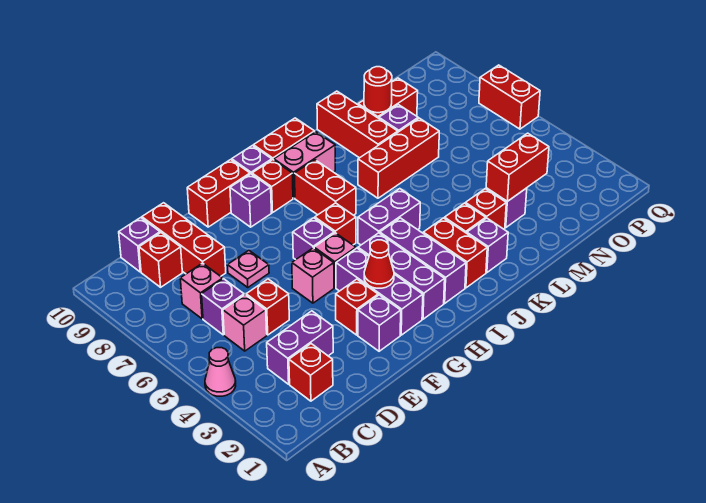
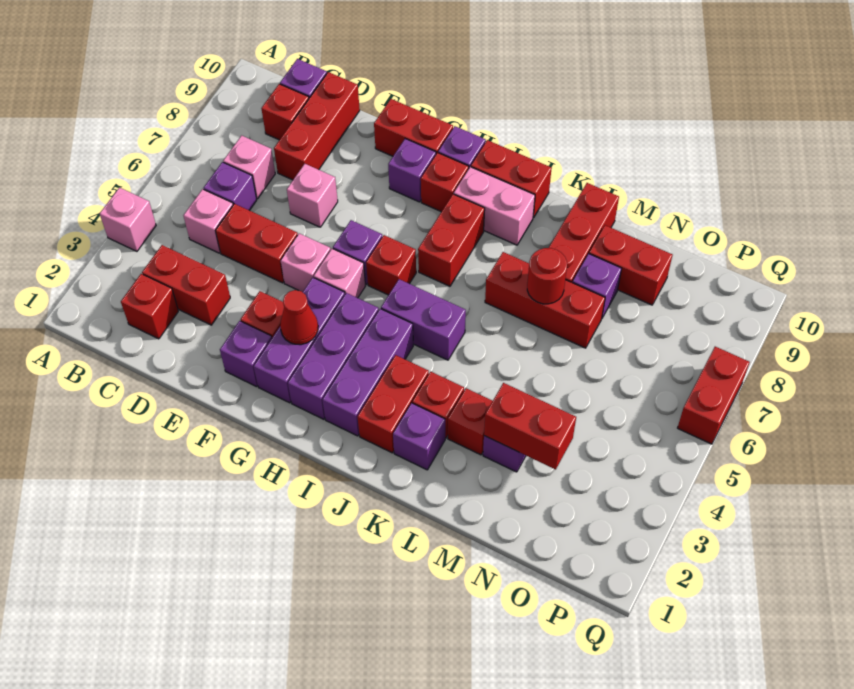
pink 1x1 cone [205,348,236,396] -> pink 1x1 brick [100,188,156,251]
purple 1x2 brick [267,311,333,384] -> red 1x2 brick [142,245,230,325]
red 1x1 brick [246,279,289,335] -> red 1x2 brick [216,204,298,283]
pink 1x1 plate [228,250,269,288] -> pink 1x1 brick [287,164,338,227]
red 1x1 round brick [364,67,392,113] -> red 1x1 round brick moved to [527,248,567,304]

